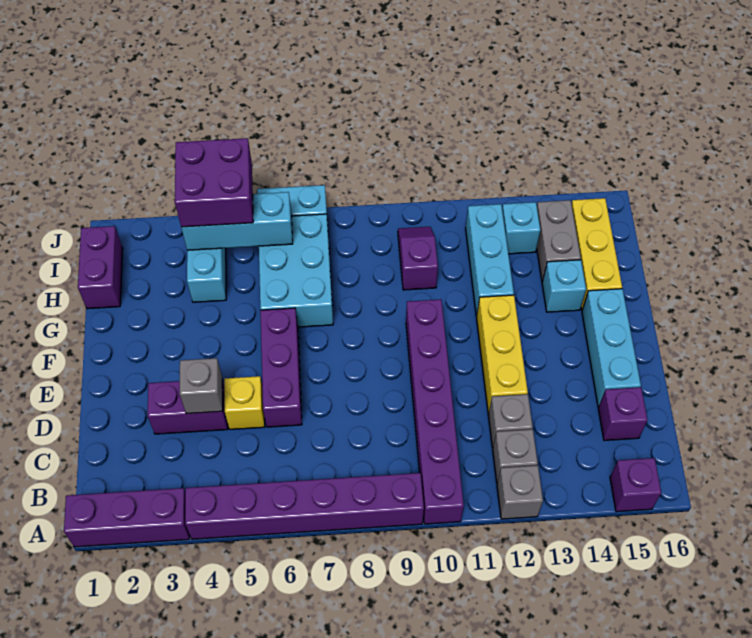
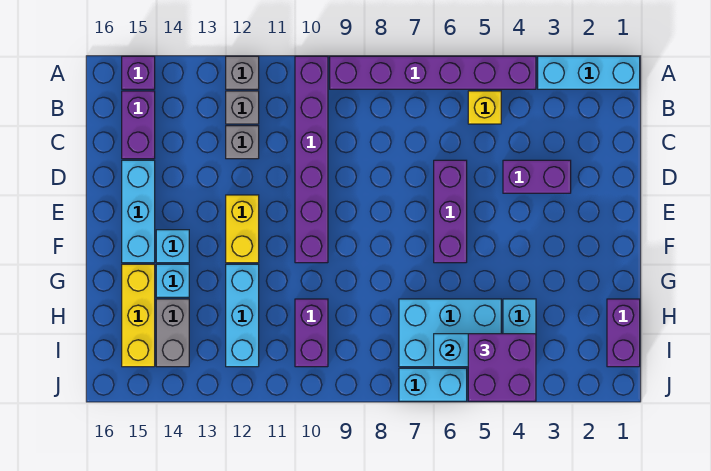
purple 1x3 brick [64,488,190,547] -> cyan 1x3 brick [538,56,640,89]
purple 1x1 brick [598,387,647,440] -> purple 1x2 brick [122,91,155,159]
grey 1x1 brick [180,358,223,414] -> none
yellow 1x1 brick [224,376,265,429] -> yellow 1x1 brick moved to [468,91,501,124]
yellow 1x3 brick [477,295,528,413] -> yellow 1x2 brick [226,195,259,263]
cyan 2x3 brick [259,214,333,327] -> cyan 2x3 brick turned to [399,299,501,367]
purple 1x2 slope [398,227,438,290] -> purple 1x2 brick [295,299,328,367]
cyan 1x1 brick [502,202,540,254] -> cyan 1x1 brick moved to [156,230,189,263]

